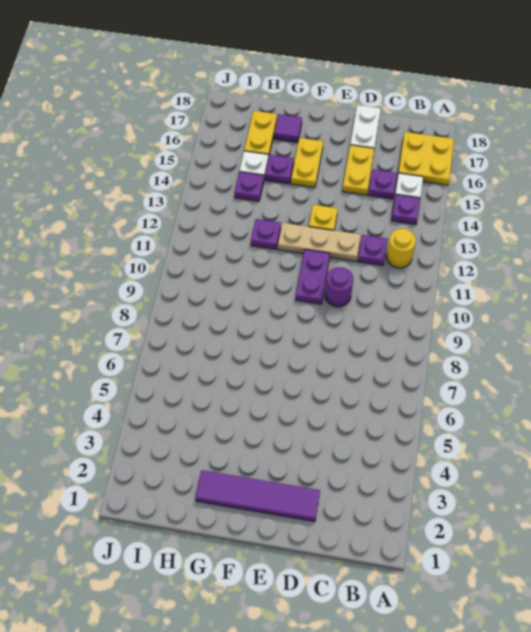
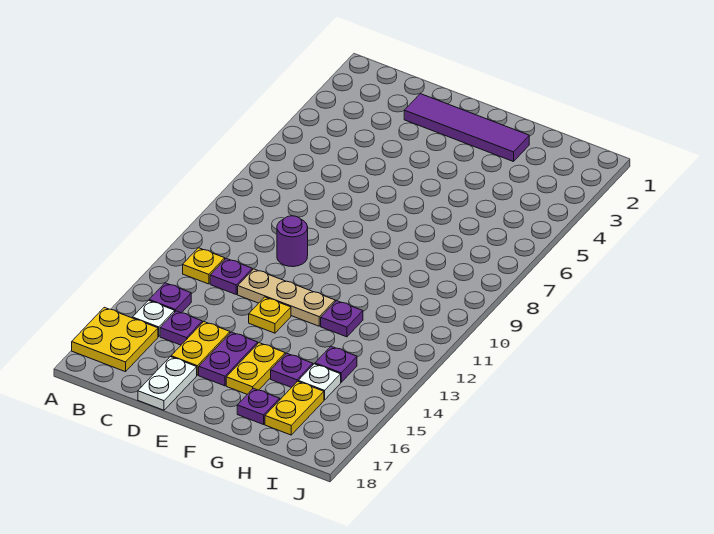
yellow 1x1 round brick [386,229,416,268] -> yellow 1x1 plate [183,248,225,284]
purple 1x2 plate [296,249,330,304] -> purple 1x2 plate moved to [199,332,258,386]
purple 1x1 tile [274,114,302,143] -> purple 1x1 plate [237,388,280,424]

